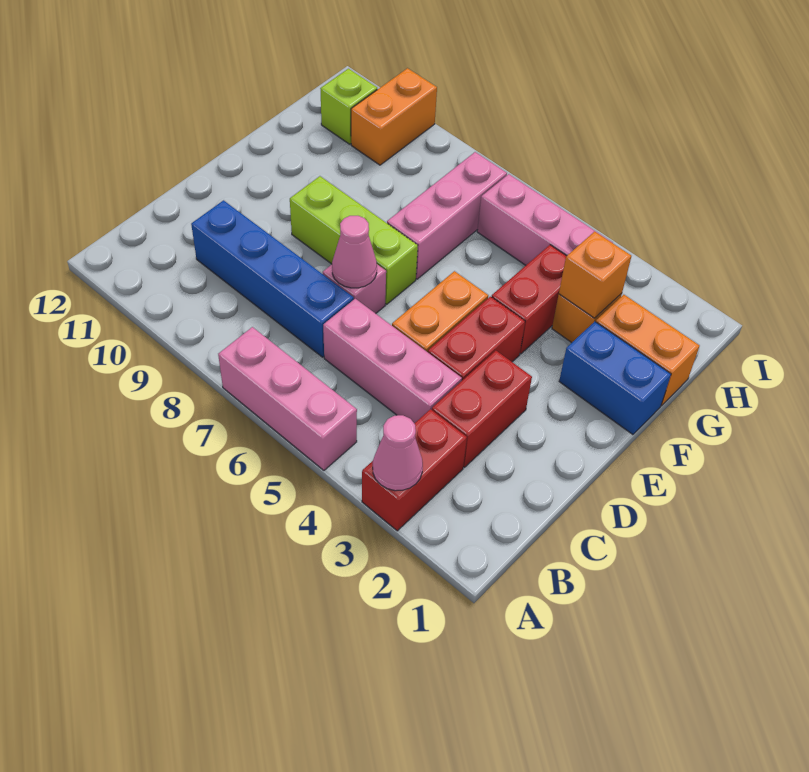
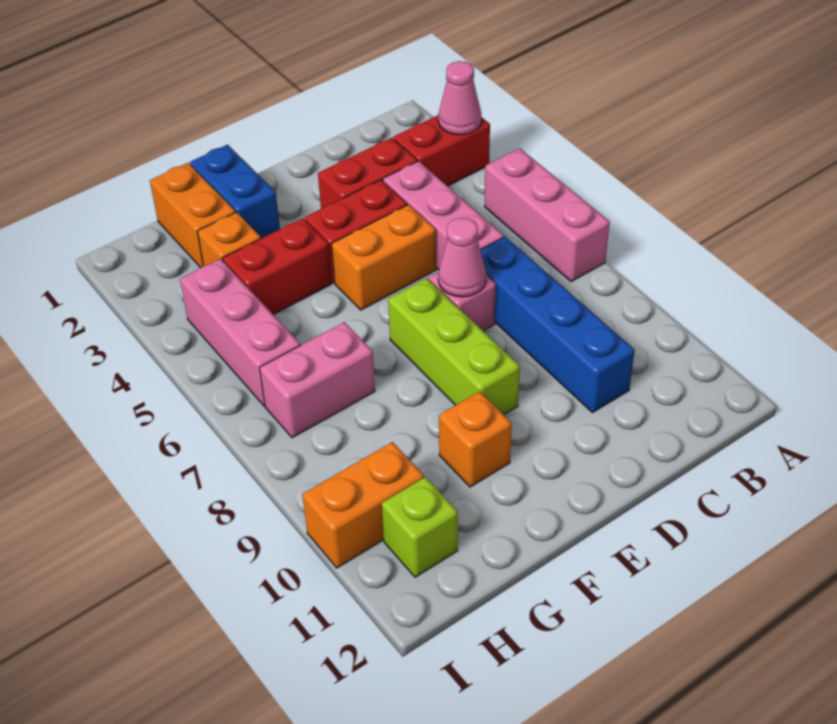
pink 1x3 brick [387,152,507,279] -> pink 1x2 brick [260,322,375,438]
orange 1x1 brick [559,231,631,318] -> orange 1x1 brick moved to [439,392,512,487]

